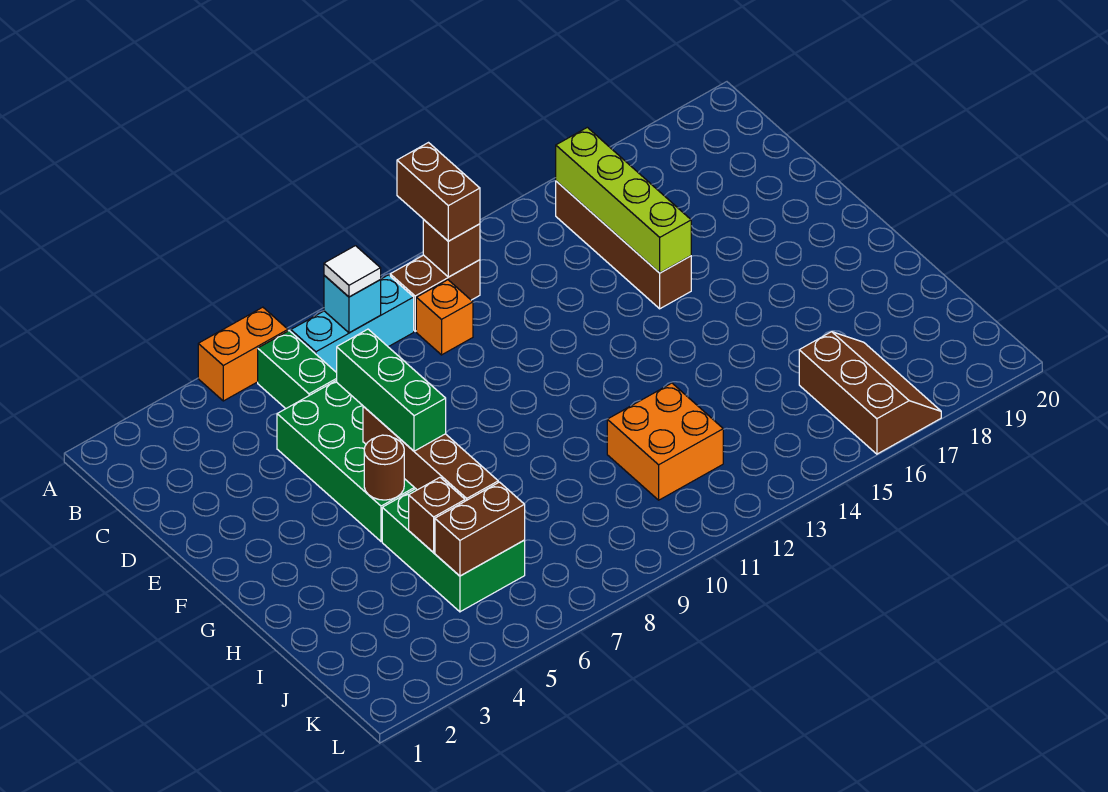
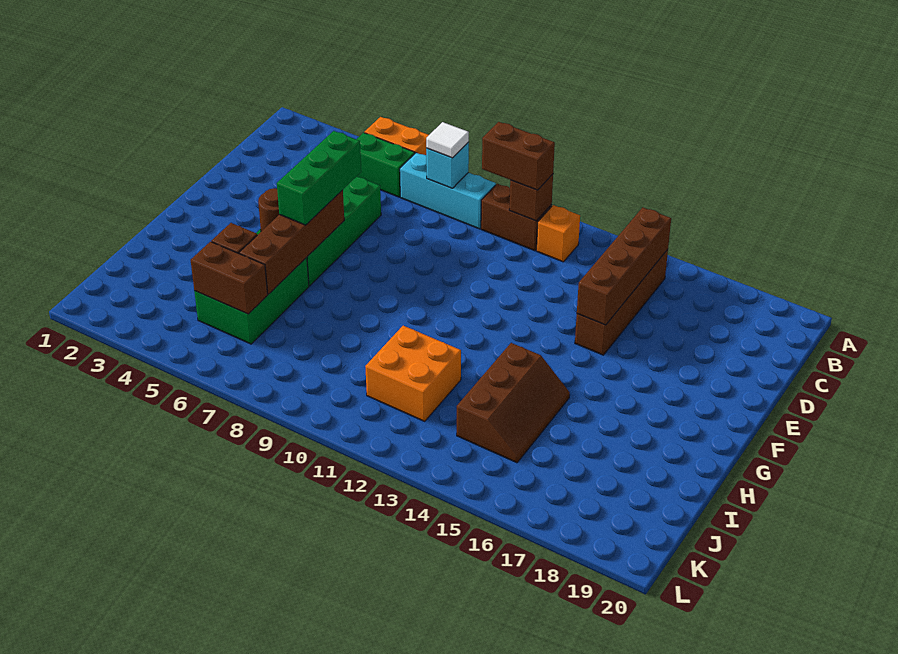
brown 1x2 brick [397,143,480,241] -> brown 1x2 brick turned to [482,122,555,190]
green 1x2 brick [258,331,337,409] -> green 1x2 brick turned to [356,133,415,197]
lime 1x4 brick [556,127,691,273] -> brown 1x4 brick [577,208,671,325]
orange 1x1 brick [416,280,473,355] -> orange 1x1 brick moved to [537,205,580,262]
brown 2x3 slope [799,332,941,454] -> brown 2x3 slope moved to [457,343,570,463]

